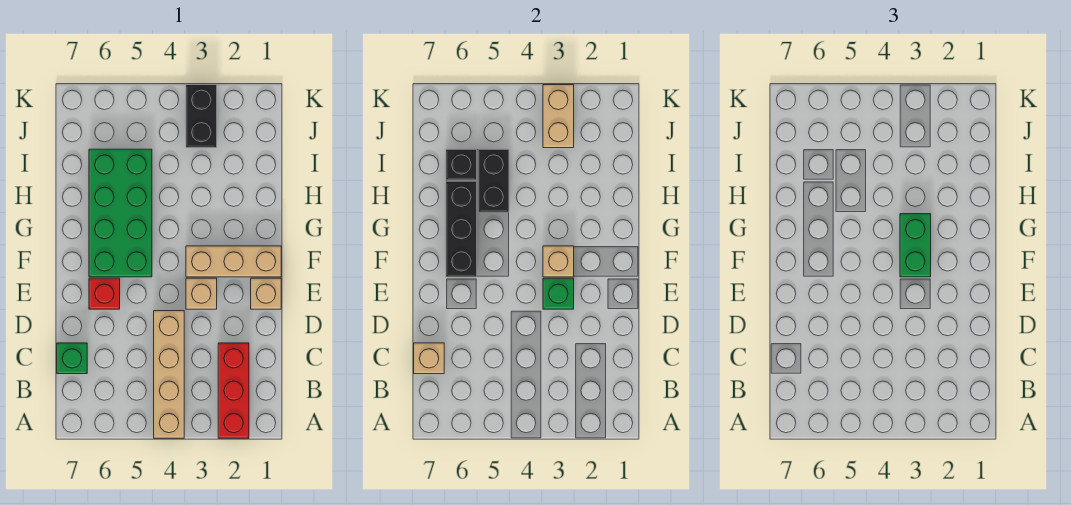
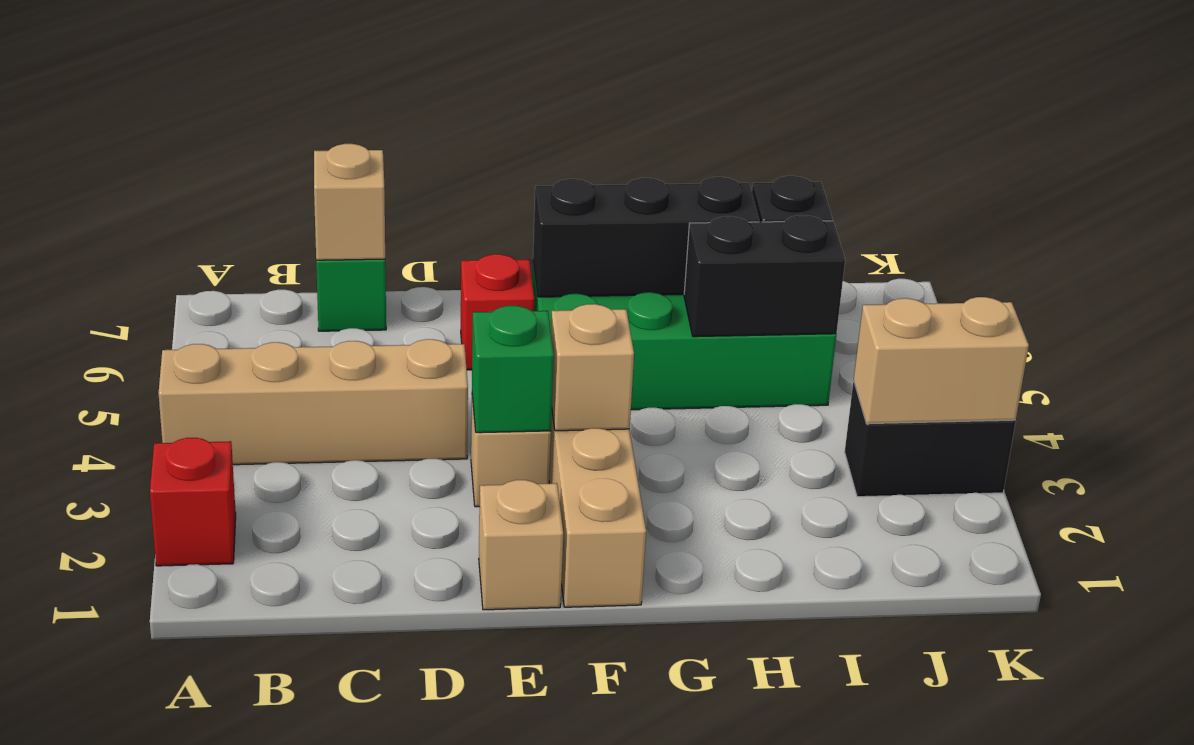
red 1x3 brick [218,343,249,438] -> red 1x1 brick [150,438,236,566]
green 1x2 brick [900,214,931,277] -> none

